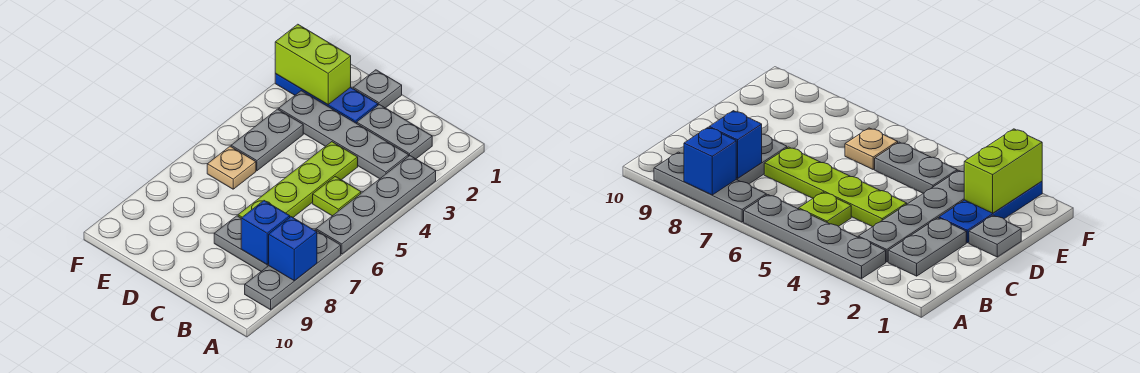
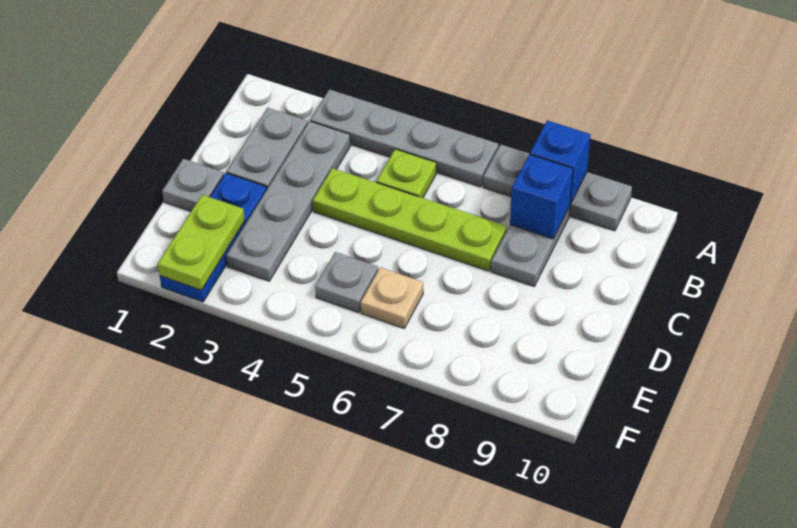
lime 1x2 brick [275,24,351,104] -> lime 1x2 plate [158,195,245,290]
grey 1x2 plate [231,109,303,171] -> grey 1x1 plate [315,252,378,313]

